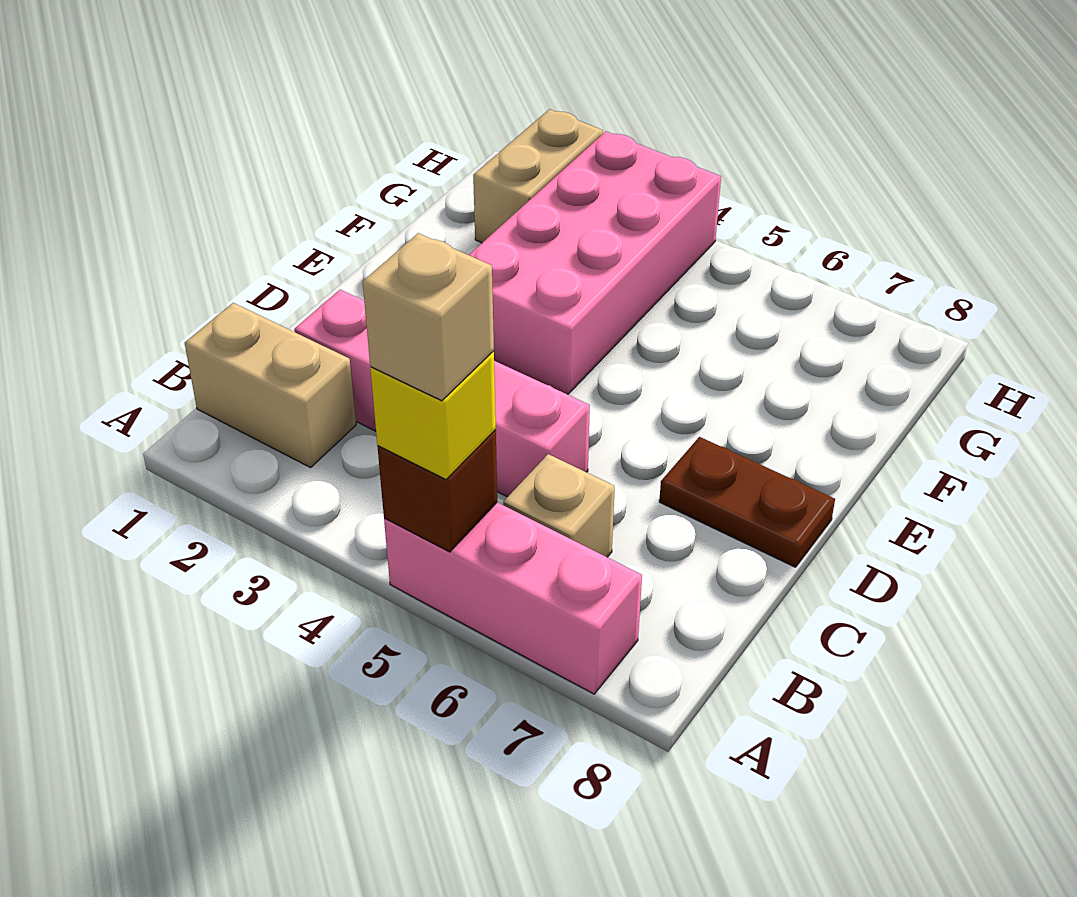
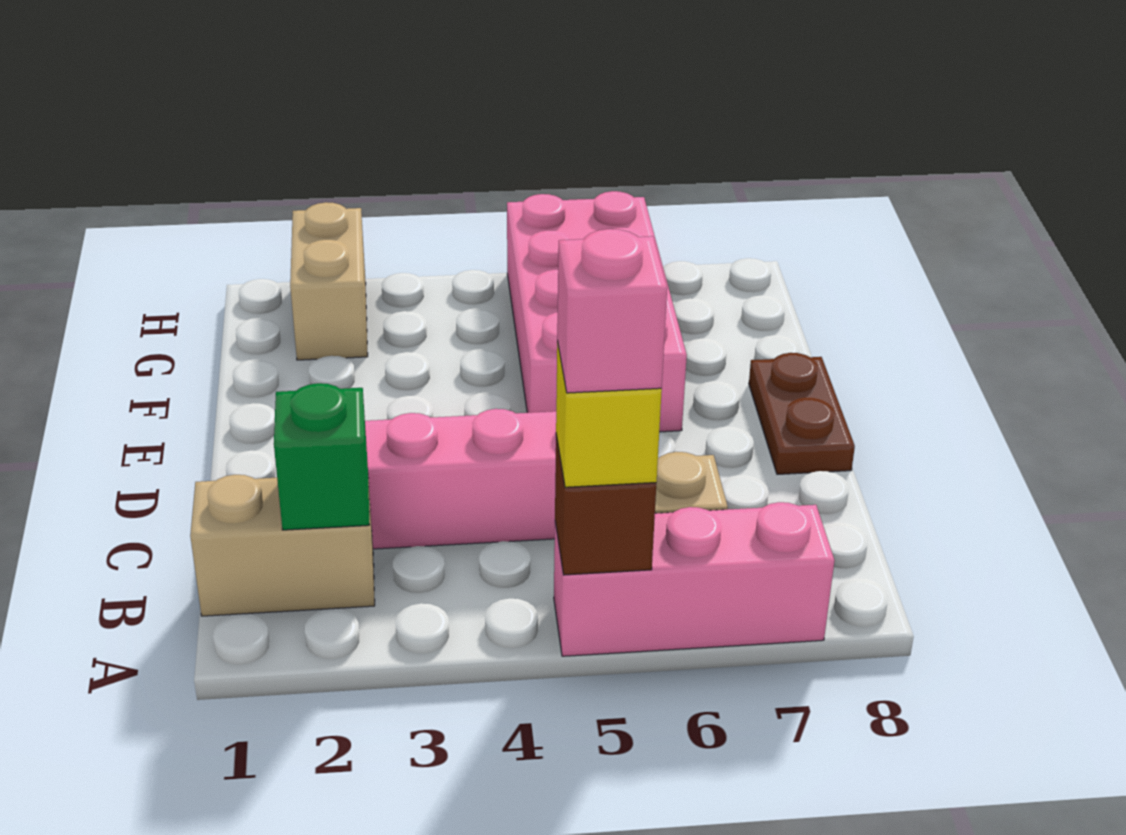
tan 1x1 brick [363,233,494,401] -> pink 1x1 brick [557,229,667,393]
none -> green 1x1 brick [274,383,369,530]
brown 1x2 plate [659,437,835,567] -> brown 1x2 plate turned to [749,353,855,474]
pink 2x4 brick [469,131,721,395] -> pink 2x4 brick moved to [507,191,687,432]

